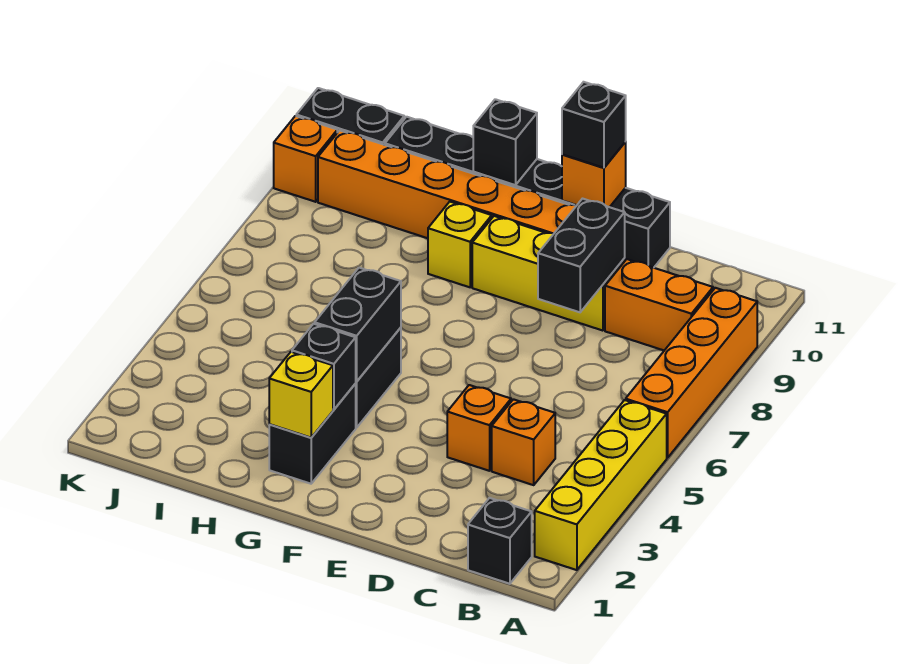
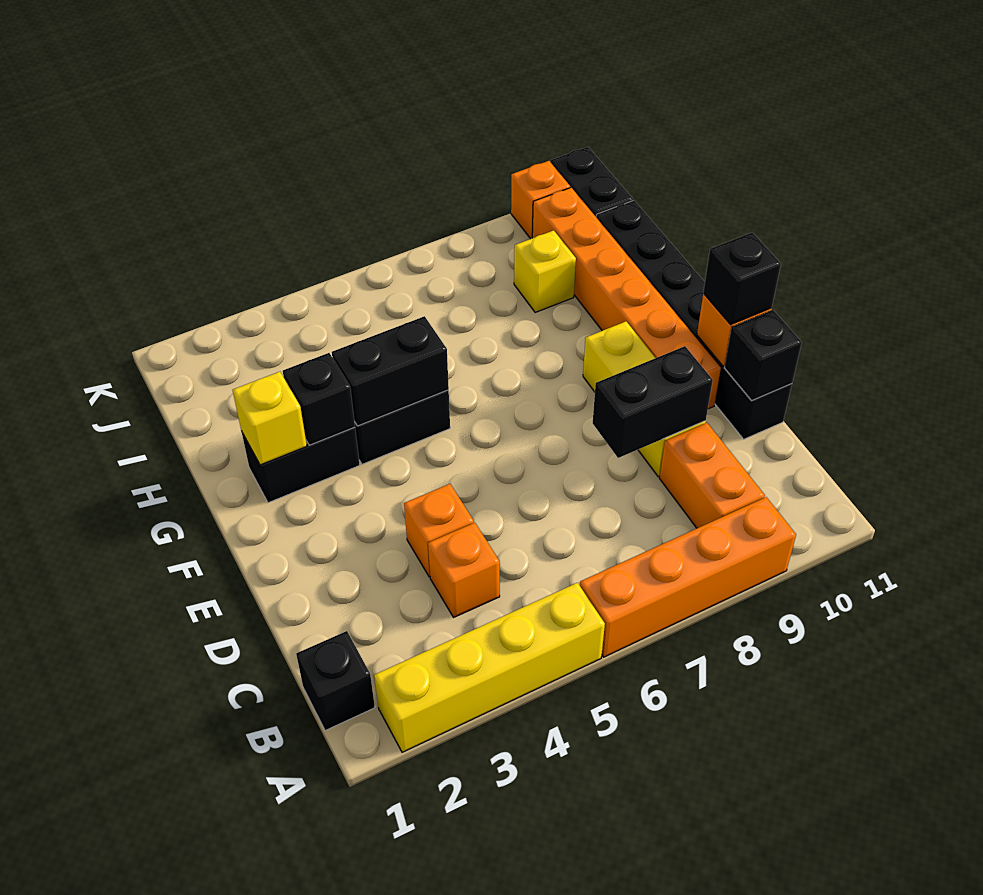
yellow 1x1 brick [428,202,492,287] -> yellow 1x1 brick moved to [514,230,576,312]
black 1x1 brick [473,99,537,185] -> black 1x1 brick moved to [725,310,802,401]

